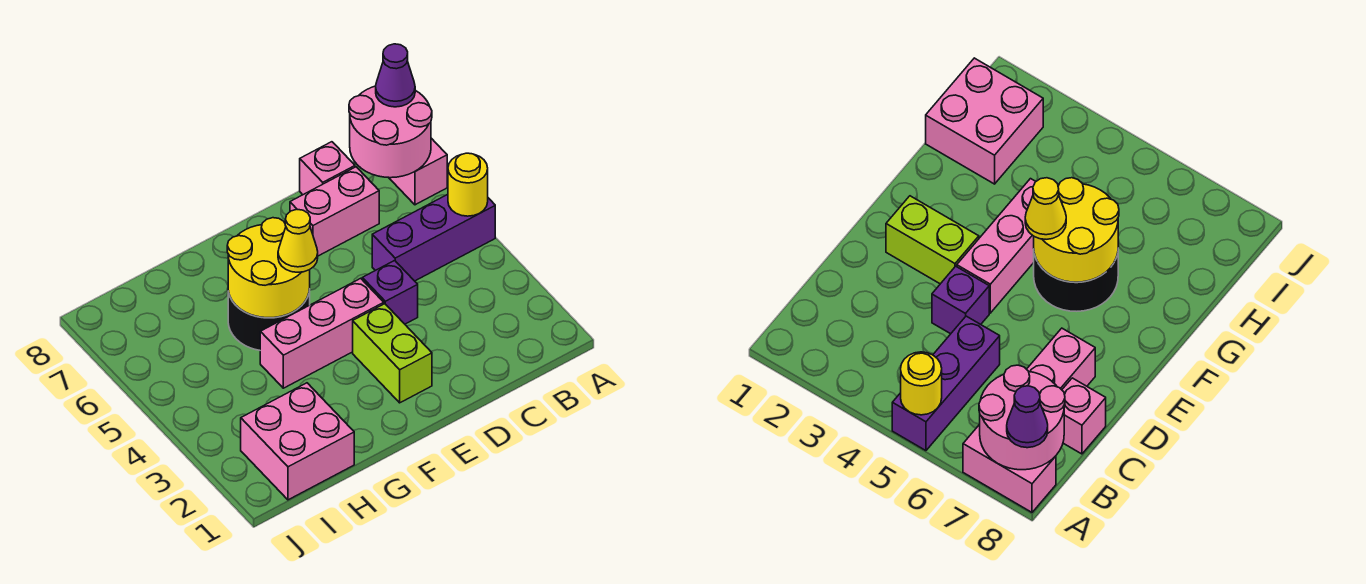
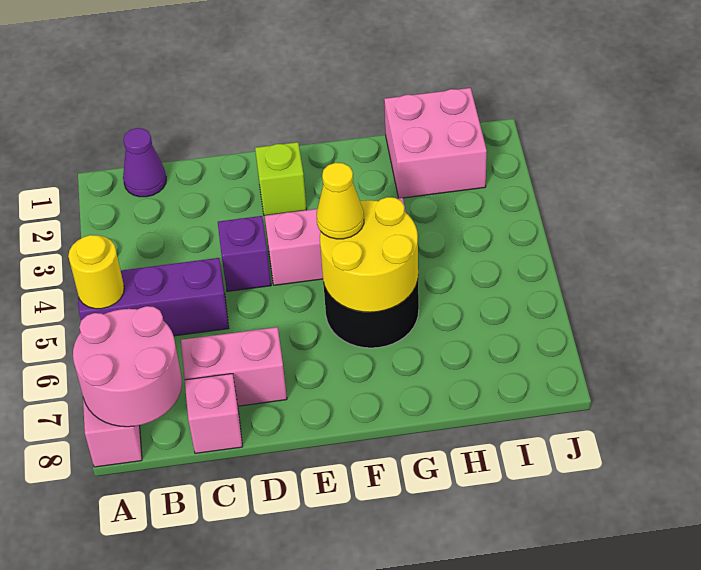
purple 1x1 cone [376,44,415,107] -> purple 1x1 cone moved to [123,128,166,197]
lime 1x2 brick [353,304,432,403] -> lime 1x1 brick [255,142,307,216]

